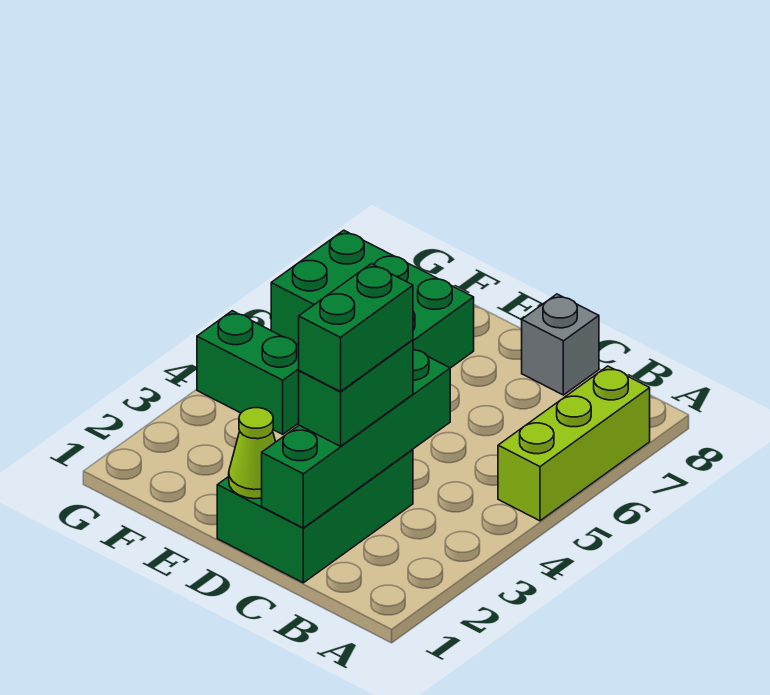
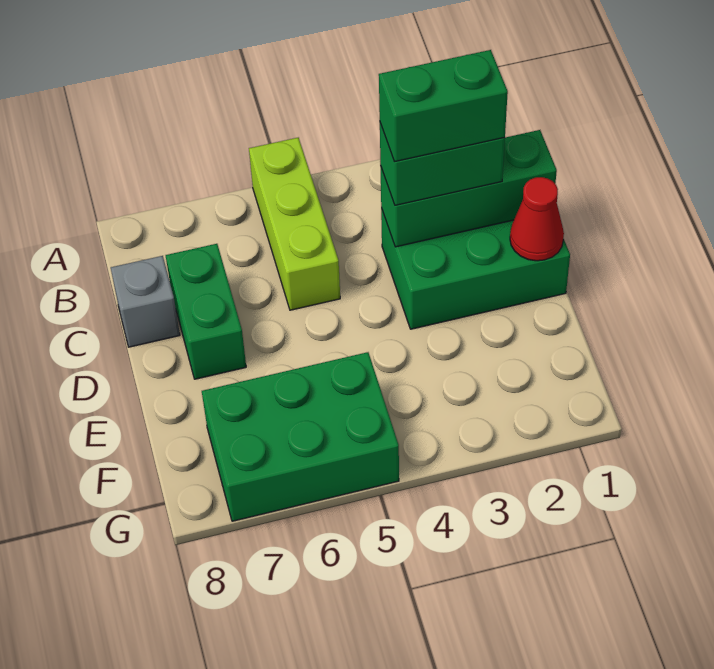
lime 1x3 brick [498,366,650,521] -> lime 1x3 brick turned to [249,138,340,310]
green 1x4 brick [262,349,450,528] -> green 1x3 brick [380,130,557,247]
lime 1x1 cone [229,408,275,499] -> red 1x1 cone [510,177,564,261]
green 2x3 brick [271,230,474,368] -> green 2x3 brick turned to [202,352,399,521]
green 1x2 brick [197,311,299,434] -> green 1x2 brick moved to [166,244,246,379]

